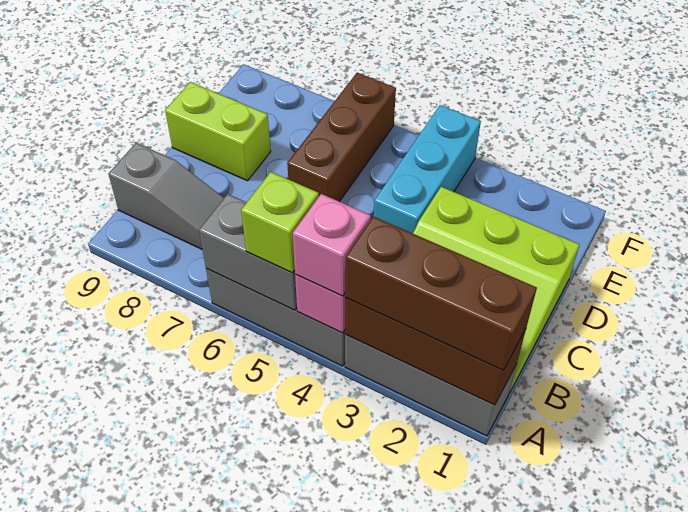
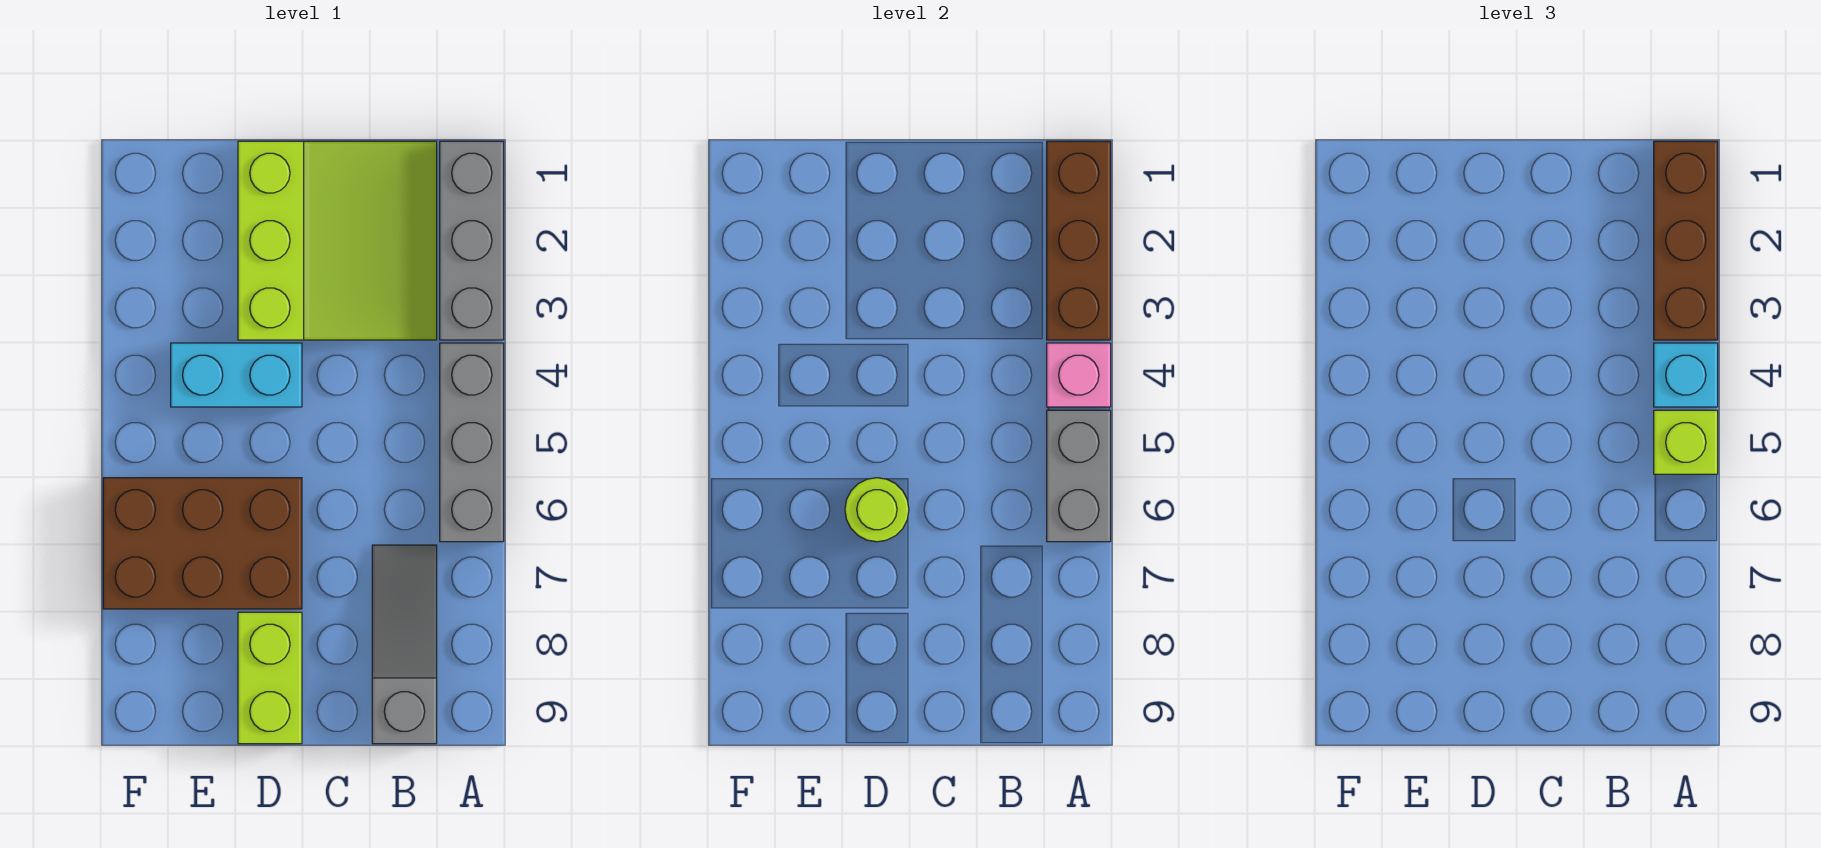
pink 1x1 brick [293,194,371,296] -> cyan 1x1 brick [1654,343,1718,407]
cyan 1x3 brick [374,105,481,233] -> cyan 1x2 brick [171,343,302,407]
brown 1x3 brick [287,73,396,202] -> brown 2x3 brick [103,478,302,609]
none -> lime 1x1 round brick [845,478,909,542]

